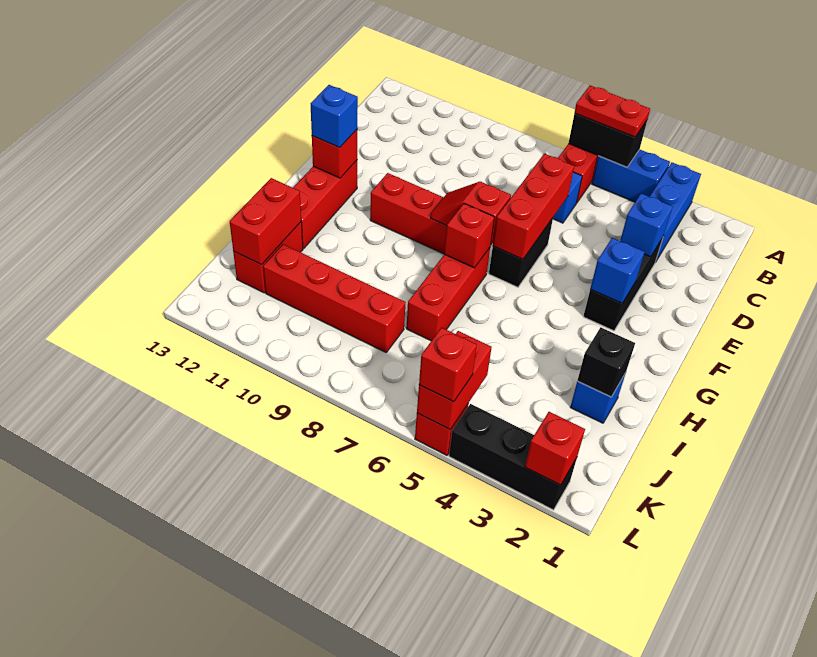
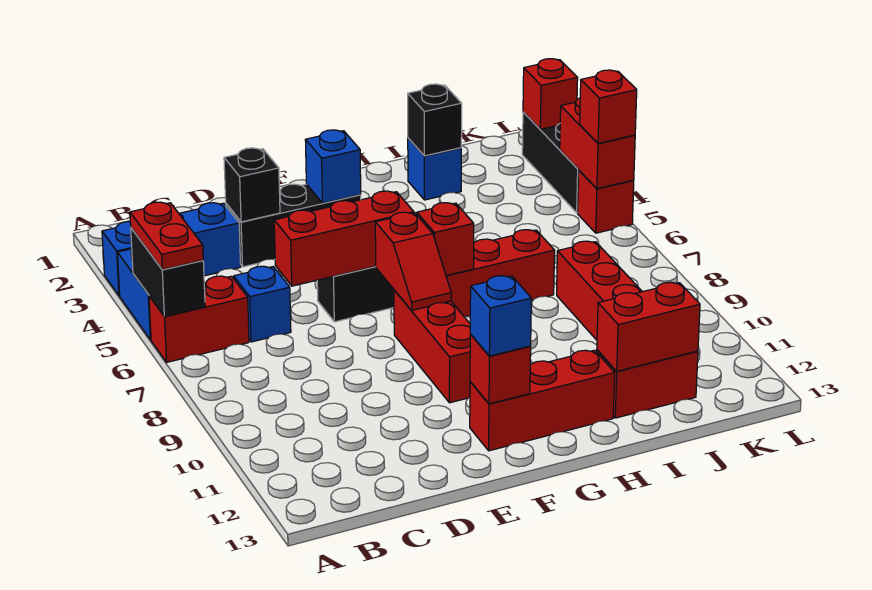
blue 1x1 brick [620,193,673,257] -> black 1x1 brick [224,148,280,222]
red 1x2 brick [417,331,492,429] -> red 1x2 brick turned to [560,98,635,189]

